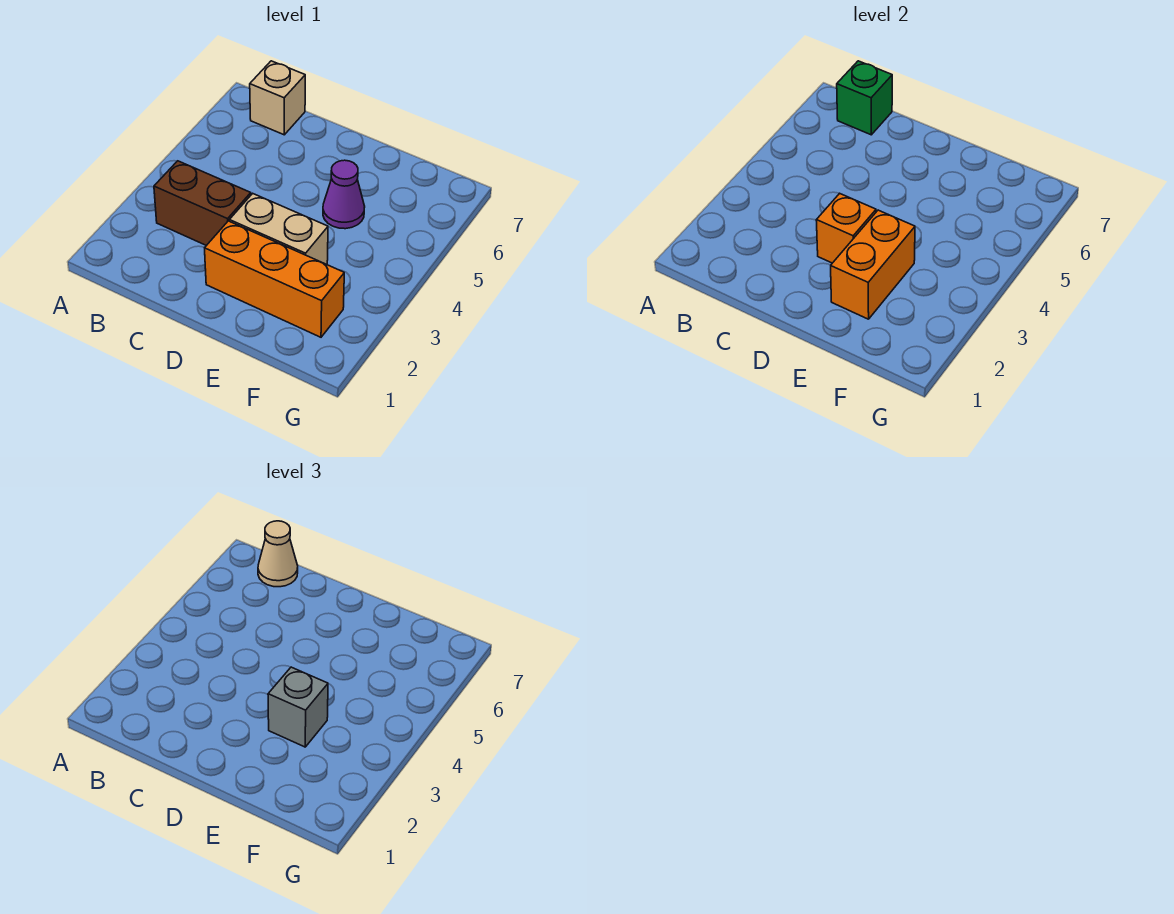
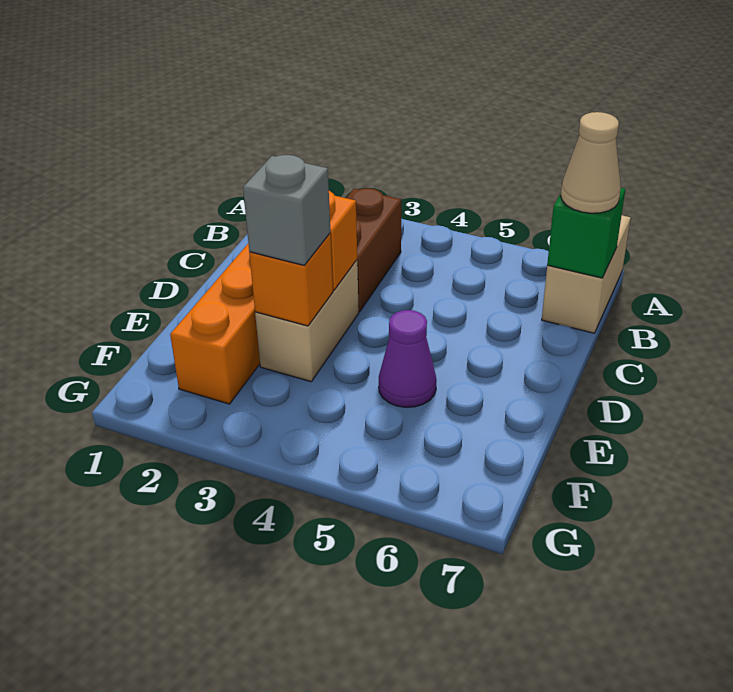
tan 1x1 brick [250,61,305,135] -> tan 1x2 brick [542,215,631,333]
orange 1x2 brick [831,210,915,319] -> orange 1x1 brick [249,233,333,326]

